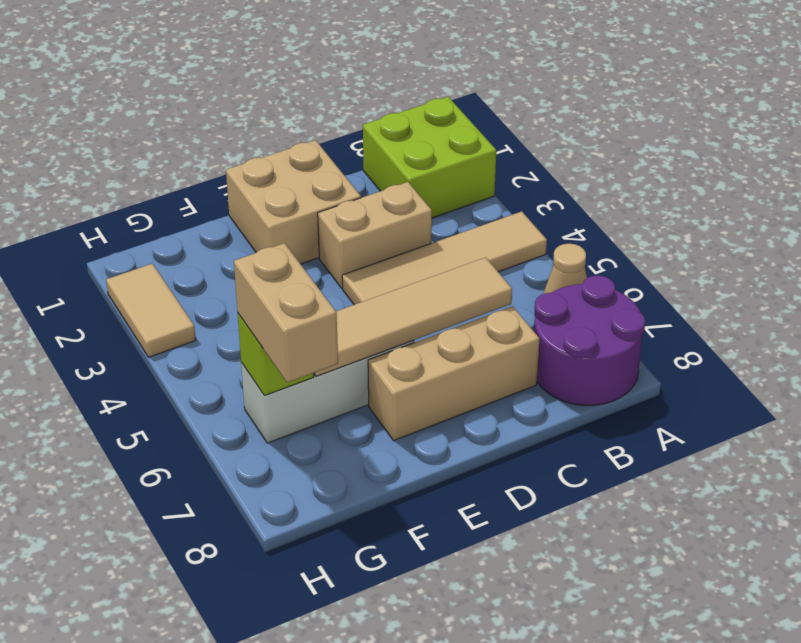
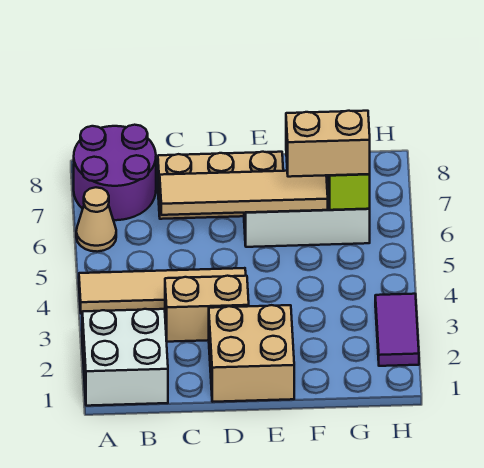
lime 2x2 brick [363,97,496,218] -> white 2x2 brick [82,309,168,406]
tan 1x2 brick [234,243,338,383] -> tan 1x2 brick turned to [286,111,370,177]
tan 1x2 tile [106,264,196,357] -> purple 1x2 tile [375,294,419,366]

